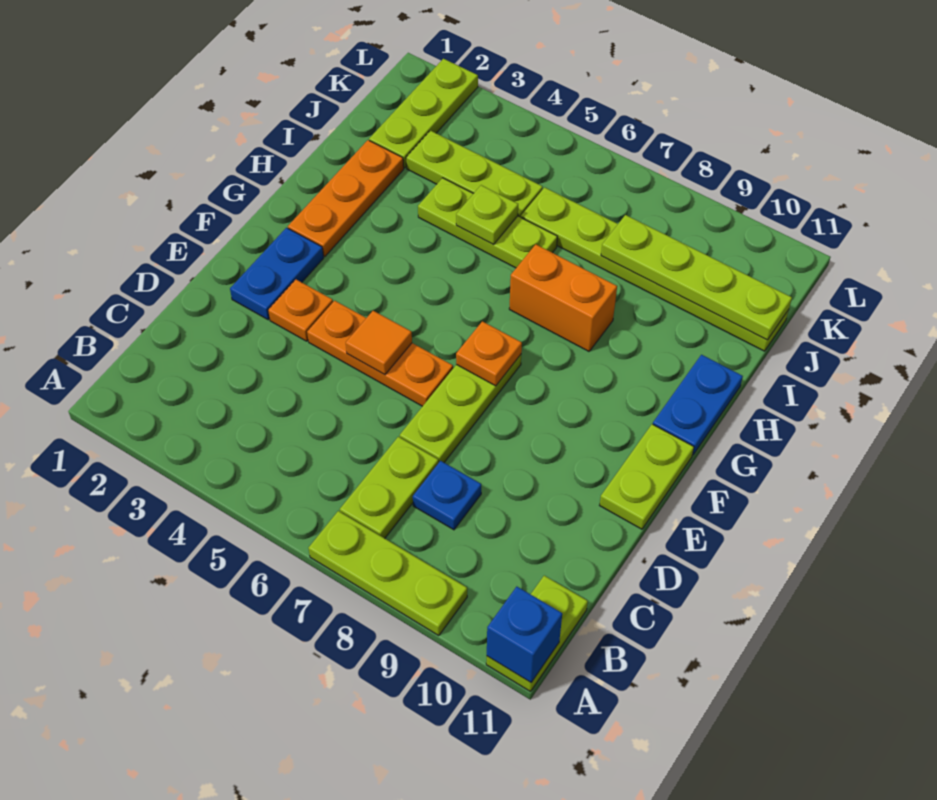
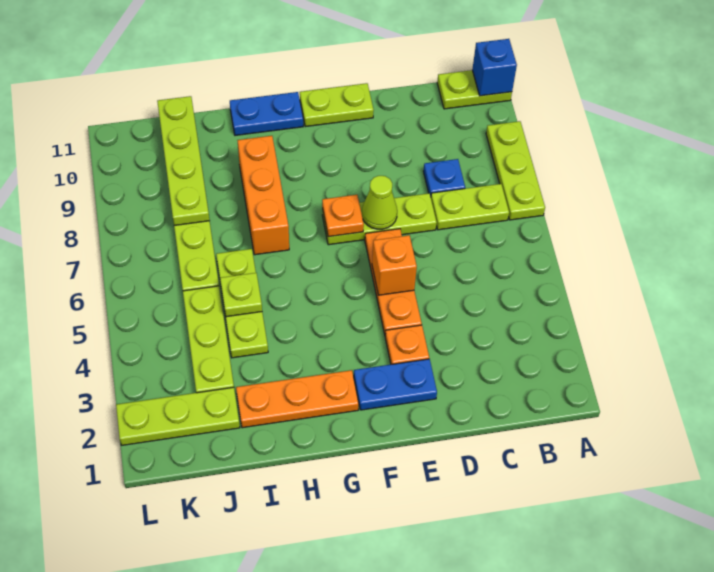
orange 1x1 tile [346,311,412,375] -> orange 1x1 brick [372,235,417,295]
none -> lime 1x1 cone [362,176,397,229]
orange 1x2 brick [509,244,617,351] -> orange 1x3 brick [237,136,289,255]

